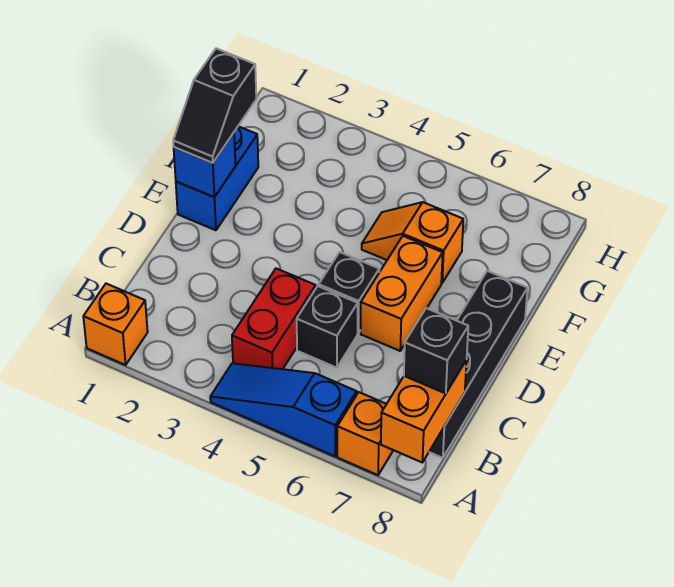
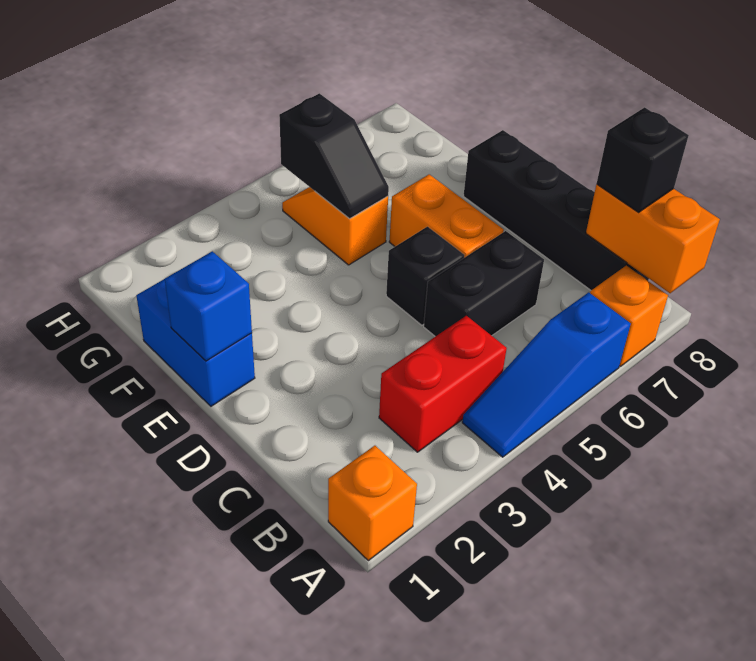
red 1x2 brick [232,268,316,369] -> red 1x2 brick turned to [379,316,507,452]
black 1x1 brick [297,286,358,368] -> black 1x2 brick [424,231,544,337]
black 1x2 slope [173,48,256,163] -> black 1x2 slope moved to [279,93,389,219]
orange 1x2 slope [362,202,463,283] -> orange 1x2 slope turned to [282,187,388,265]

